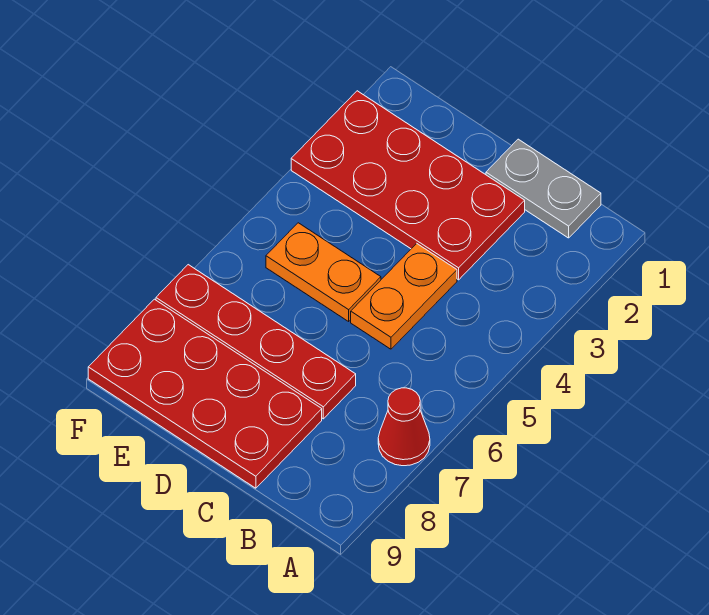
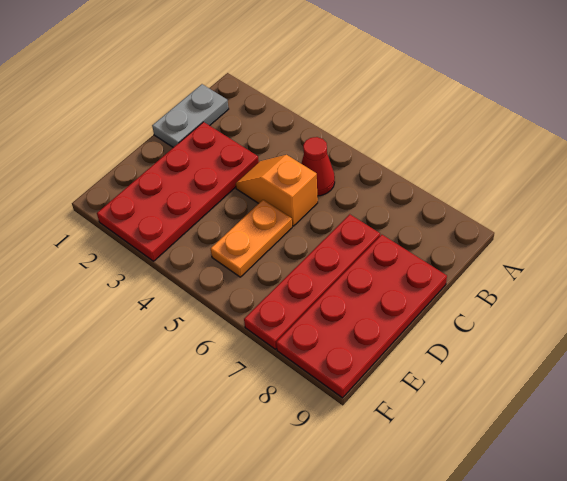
red 1x1 cone [378,388,430,466] -> red 1x1 cone moved to [301,137,335,196]
orange 1x2 plate [351,244,457,349] -> orange 1x2 slope [236,155,318,226]

